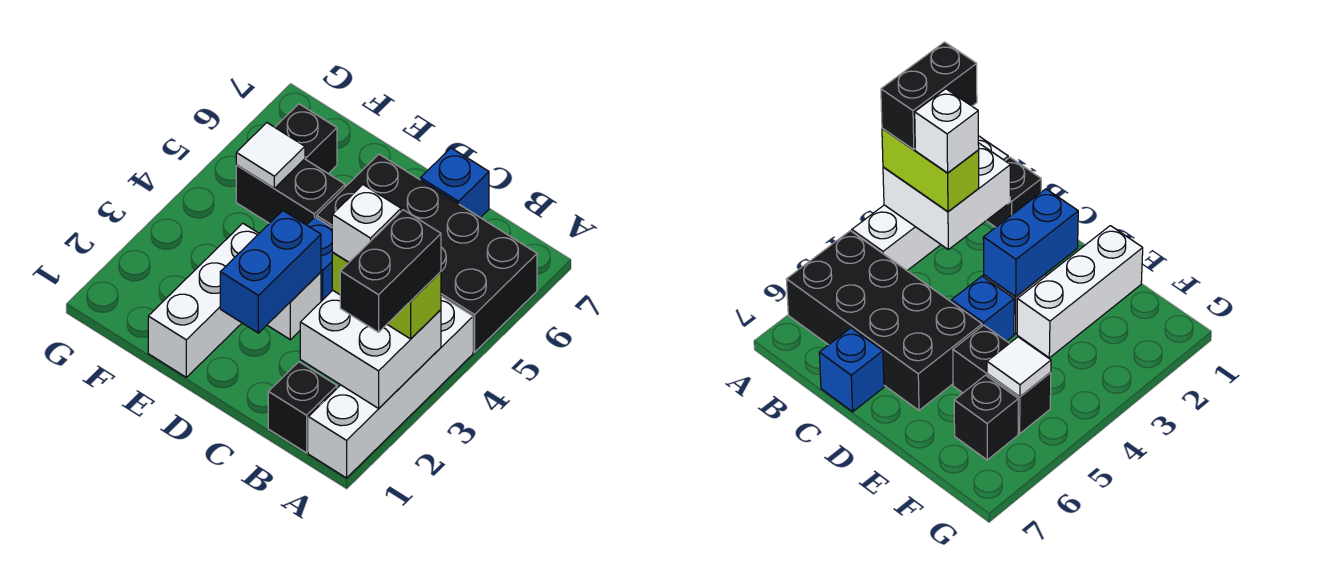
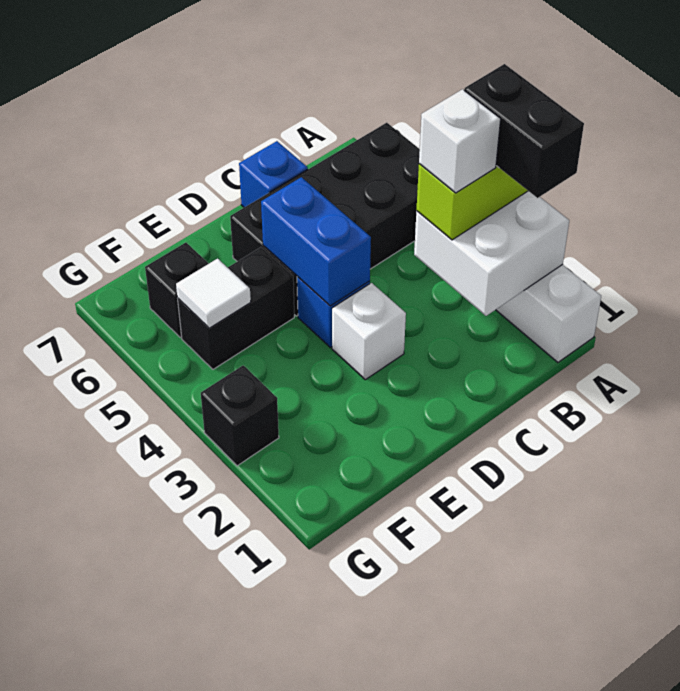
black 1x1 brick [268,362,337,453] -> black 1x1 brick moved to [201,365,279,466]
blue 1x2 brick [220,211,321,333] -> blue 1x2 brick moved to [261,177,371,306]
white 1x3 brick [148,223,259,377] -> none

